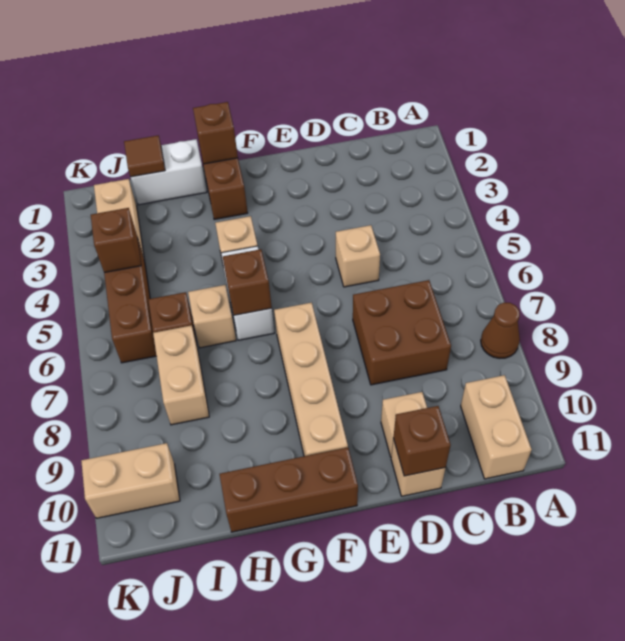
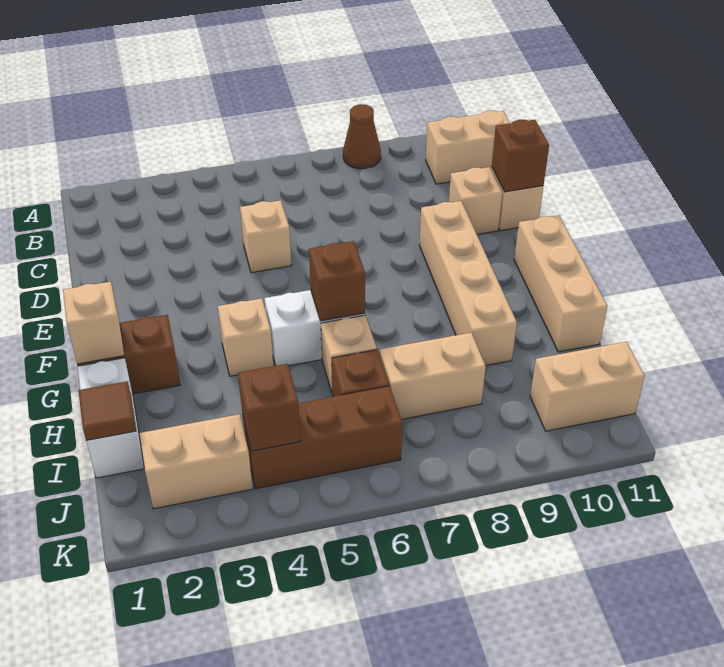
brown 2x2 brick [353,280,451,385] -> none
tan 1x4 brick [274,303,348,456] -> tan 1x4 brick turned to [419,201,517,366]
brown 1x3 brick [220,447,358,532] -> tan 1x3 brick [514,215,607,352]
brown 1x1 brick [193,102,238,164] -> tan 1x1 brick [63,282,124,364]
tan 1x2 brick [81,443,180,518] -> tan 1x2 brick turned to [530,342,645,431]

